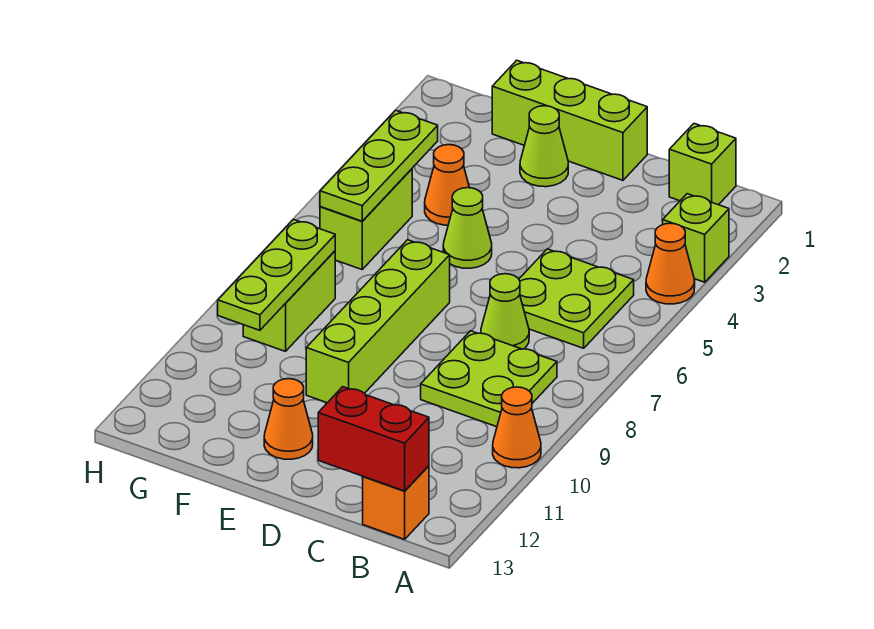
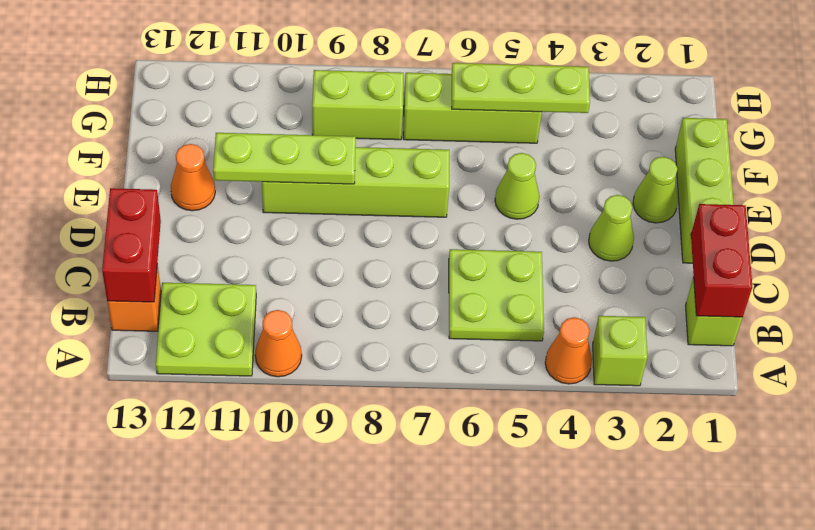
none -> red 1x2 brick [691,204,752,317]
lime 2x2 plate [421,331,557,427] -> lime 2x2 plate moved to [156,283,256,376]
lime 1x1 cone [481,274,529,349] -> lime 1x1 cone moved to [589,195,634,261]
orange 1x1 cone [425,145,469,225] -> none
lime 1x2 brick [320,169,412,269] -> lime 1x3 brick [403,73,542,143]
lime 1x3 plate [217,220,335,330] -> lime 1x3 plate moved to [213,133,356,184]

